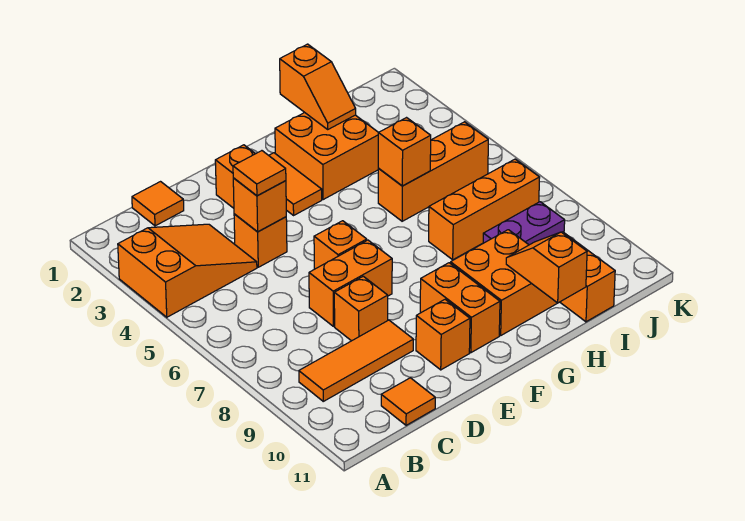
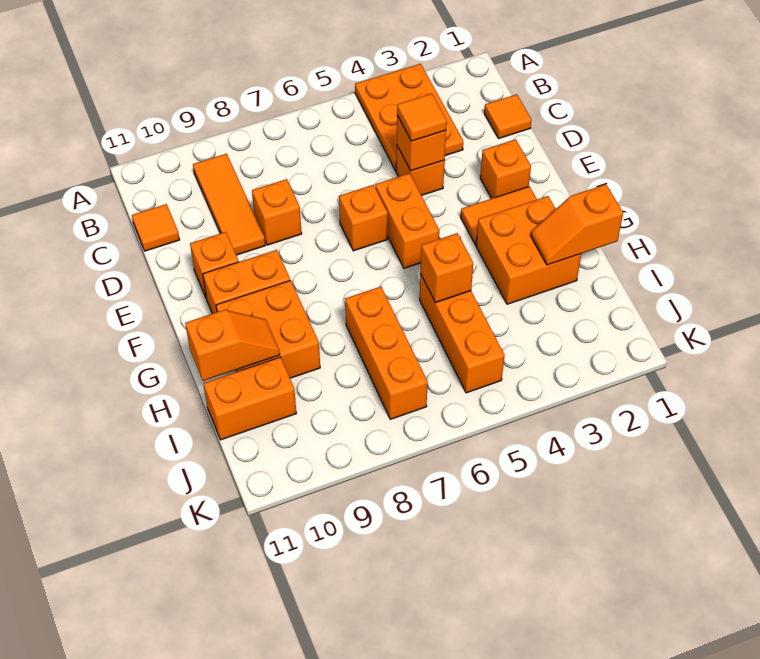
orange 2x3 slope [118,224,257,317] -> orange 2x3 plate [355,64,463,171]
orange 1x2 brick [309,240,392,326] -> orange 1x2 brick moved to [375,173,439,268]
purple 1x2 plate [483,202,565,245] -> none

